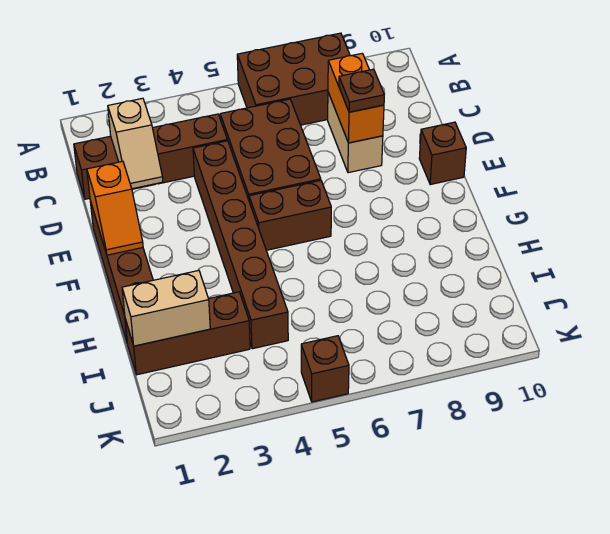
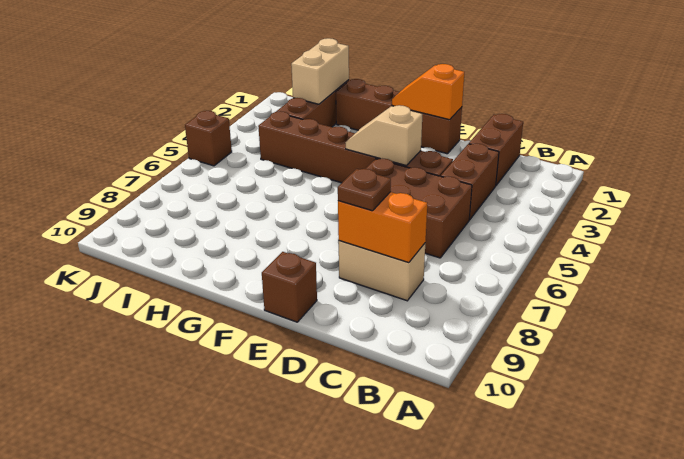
brown 2x3 brick [237,33,350,125] -> none
tan 1x2 slope [108,98,163,189] -> tan 1x2 slope moved to [346,105,422,166]
brown 1x2 brick [249,180,331,250] -> none

